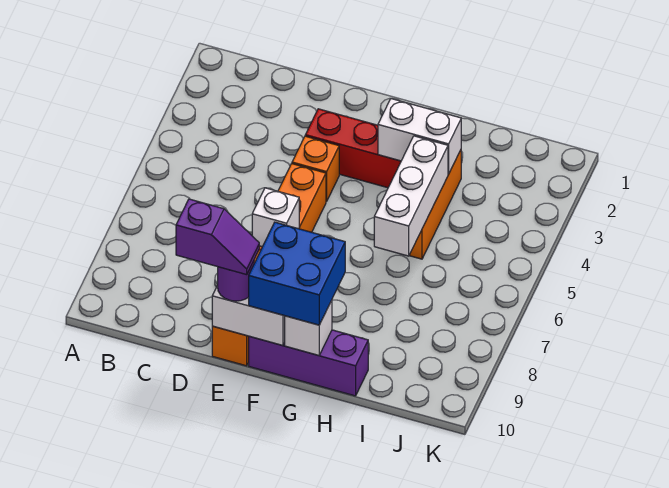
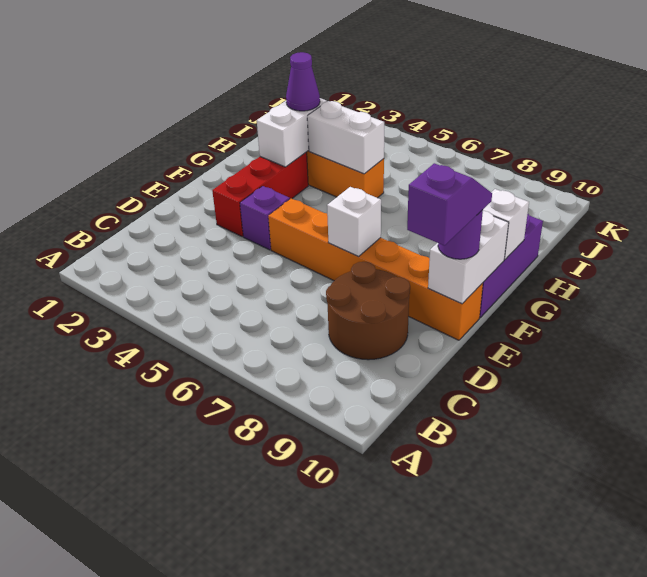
none -> brown 2x2 round brick [326,262,410,360]
orange 1x1 brick [292,136,339,202] -> purple 1x1 brick [240,186,290,250]
blue 2x2 brick [249,222,345,325] -> none
none -> purple 1x1 cone [286,52,320,111]
white 1x3 brick [374,136,448,256] -> white 1x2 brick [307,101,384,174]

